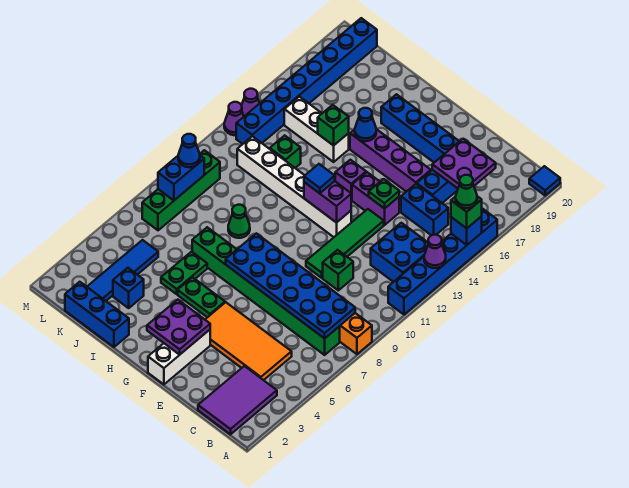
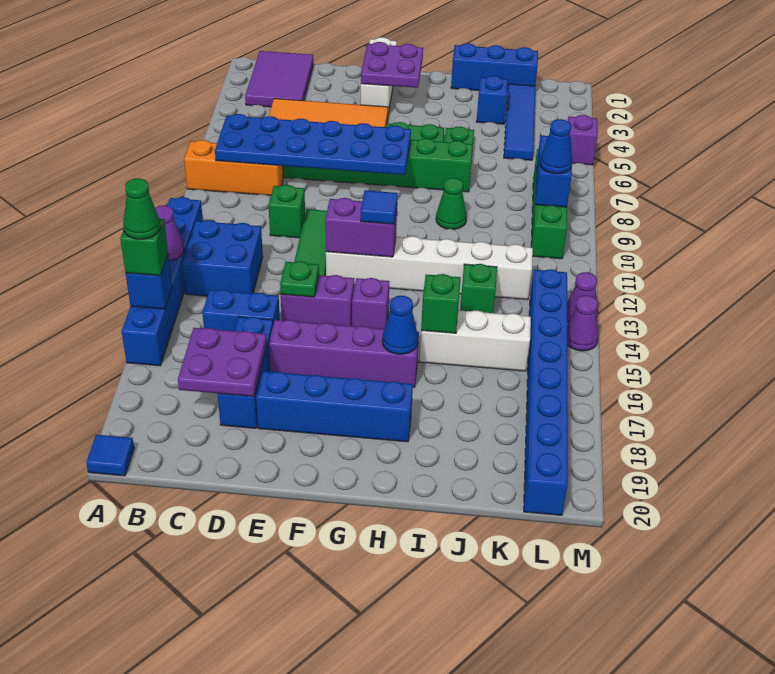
none -> purple 1x1 brick [568,115,598,165]

